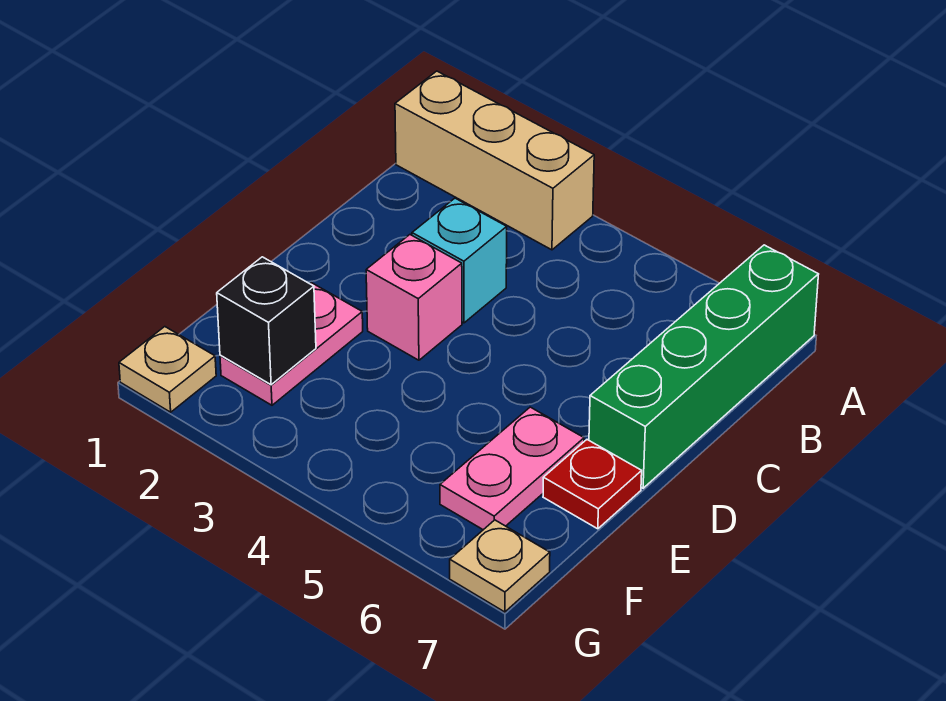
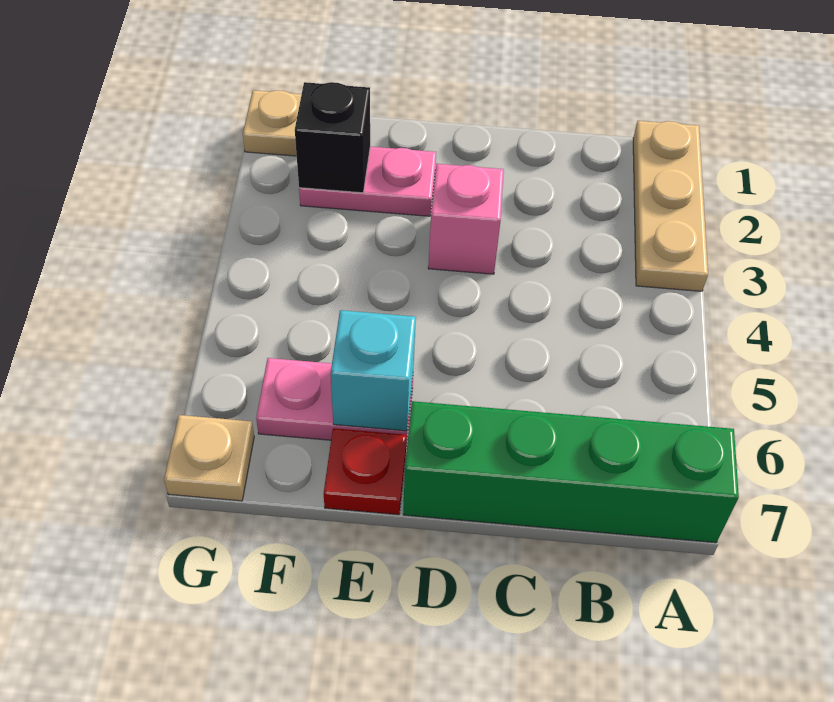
tan 1x3 brick [395,71,594,250] -> tan 1x3 plate [633,121,708,291]
cyan 1x1 brick [412,198,507,323] -> cyan 1x1 brick moved to [331,310,416,431]

